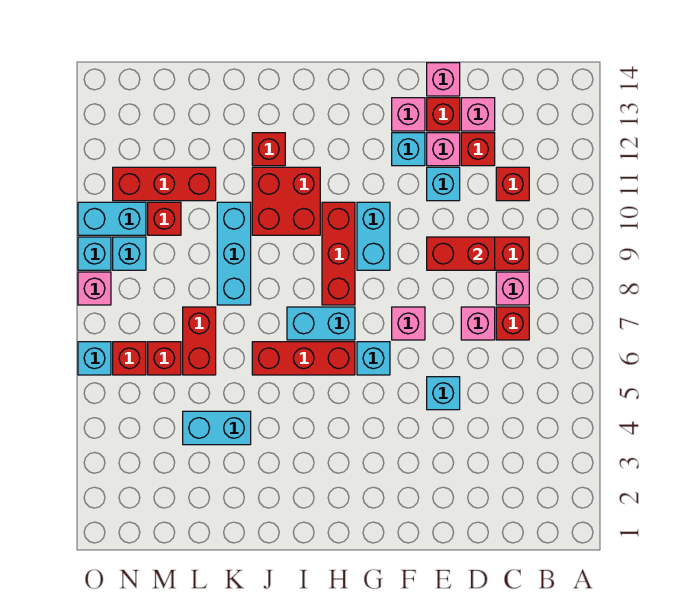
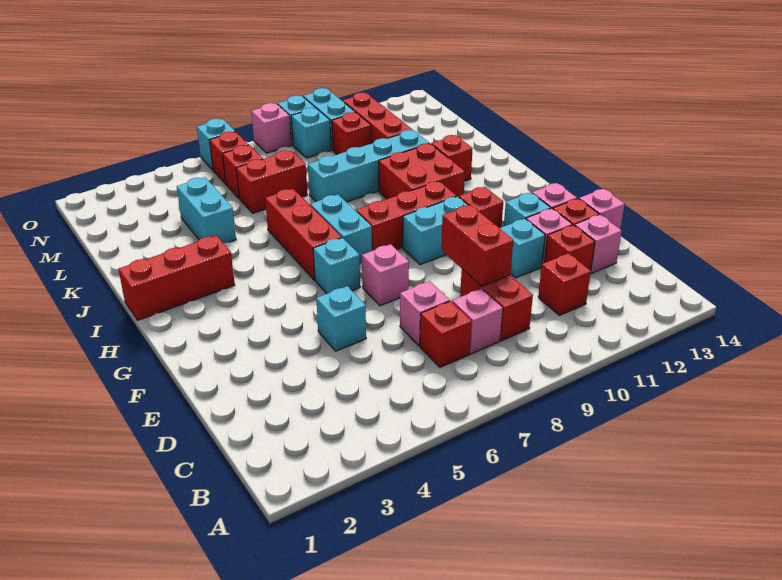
none -> red 1x1 brick [459,187,503,228]
none -> red 1x3 brick [118,235,235,320]
cyan 1x3 brick [217,202,251,305] -> cyan 1x4 brick [308,130,429,202]

